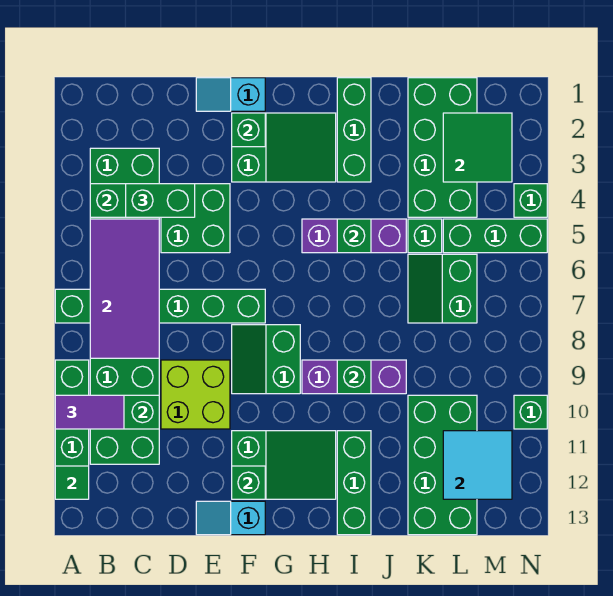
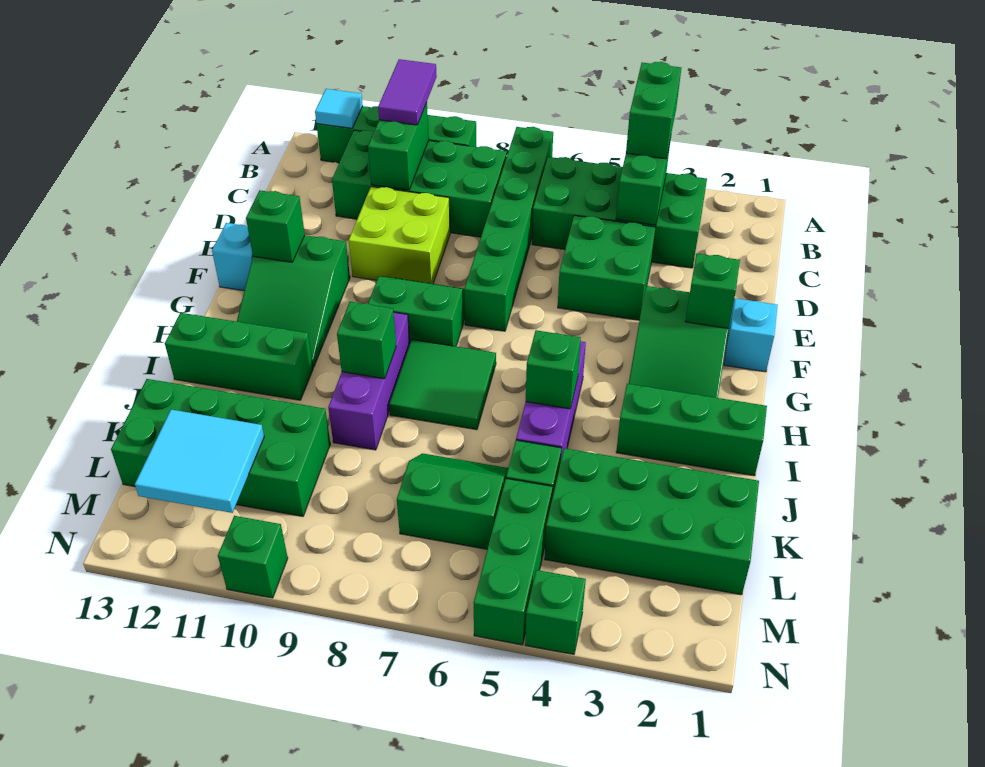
green 1x1 tile [55,466,89,499] -> cyan 1x1 tile [315,89,363,128]
purple 2x4 tile [90,219,159,358] -> none
green 1x2 brick [126,184,195,217] -> green 1x2 brick moved to [626,62,681,159]
green 2x2 tile [443,113,512,182] -> green 2x2 tile moved to [389,340,496,430]

